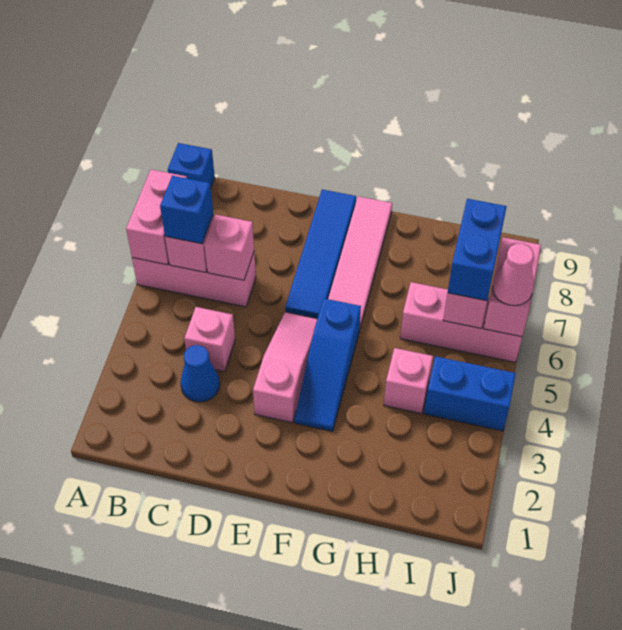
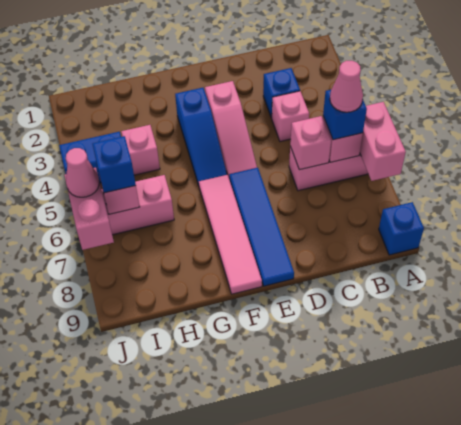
none -> pink 1x1 cone [330,61,363,112]
blue 1x1 cone [181,345,220,402] -> blue 1x1 brick [263,68,300,118]
blue 1x3 slope [294,298,361,431] -> blue 1x3 slope turned to [175,88,227,185]
blue 1x2 brick [448,199,507,301] -> blue 1x1 brick [93,136,136,193]

